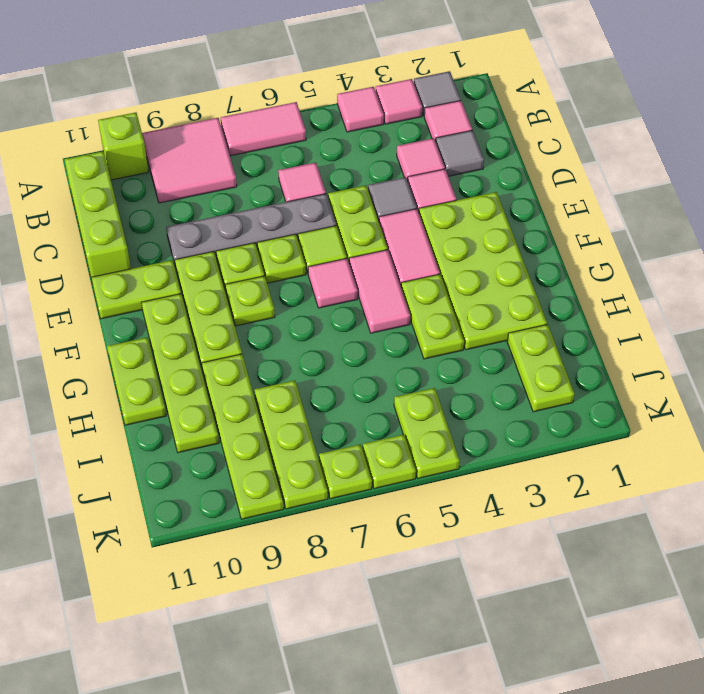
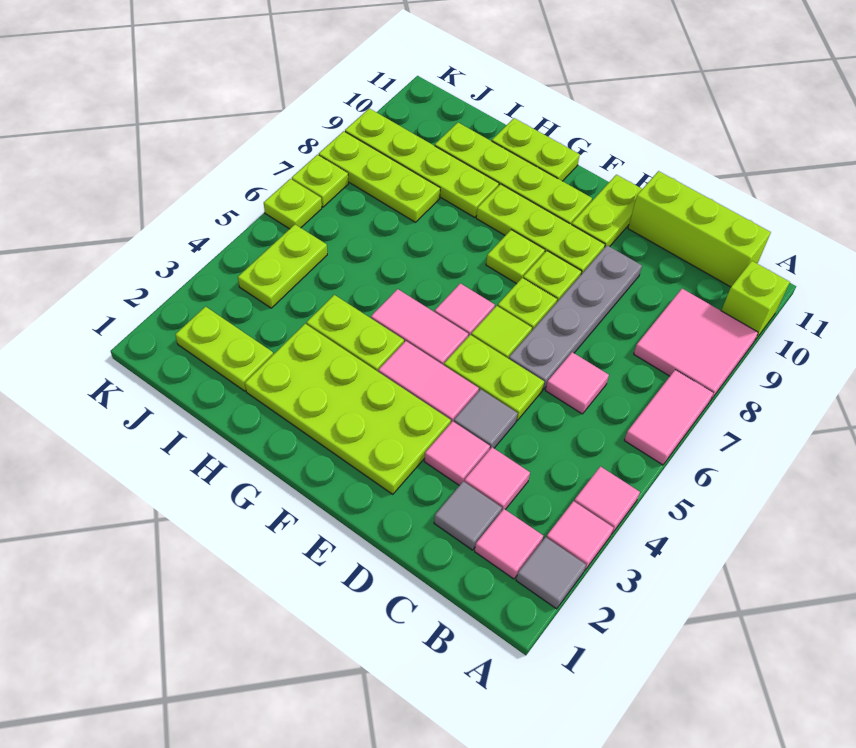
lime 1x2 plate [394,388,460,478] -> lime 1x2 plate turned to [238,225,327,308]

